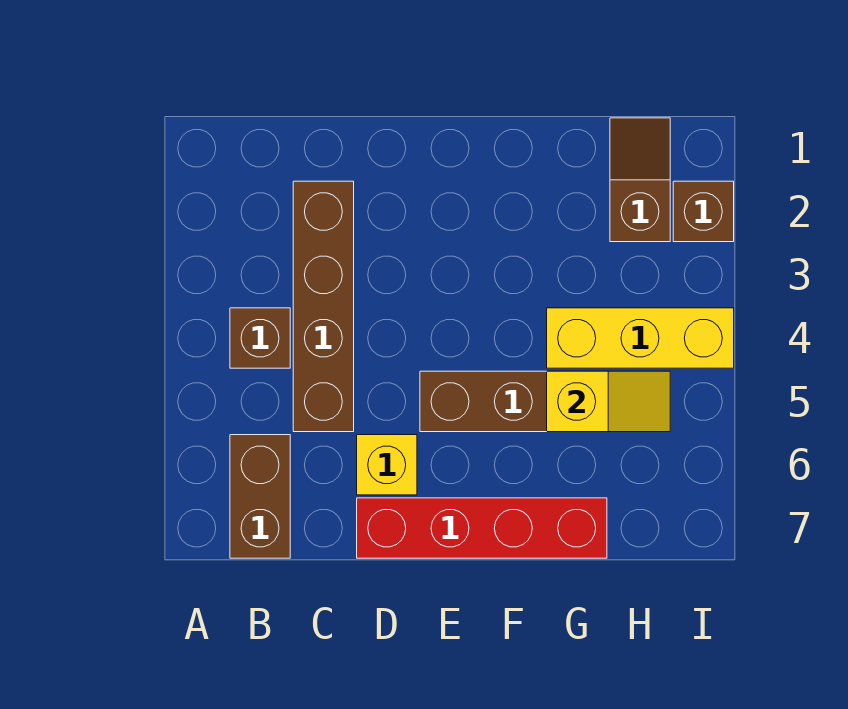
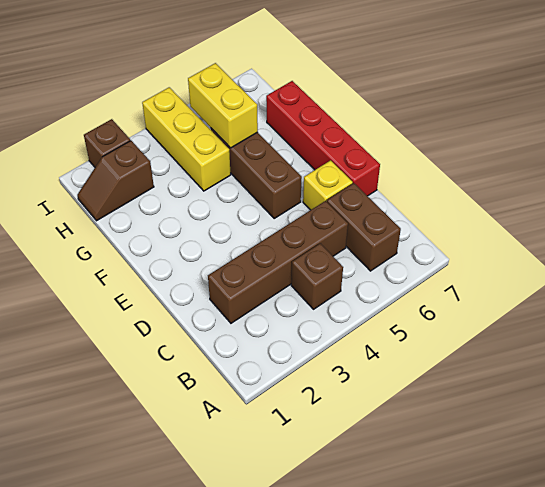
brown 1x2 brick [230,435,290,558] -> brown 1x2 brick turned to [327,183,401,271]
yellow 1x2 slope [547,371,670,432] -> yellow 1x2 brick [188,63,258,148]

